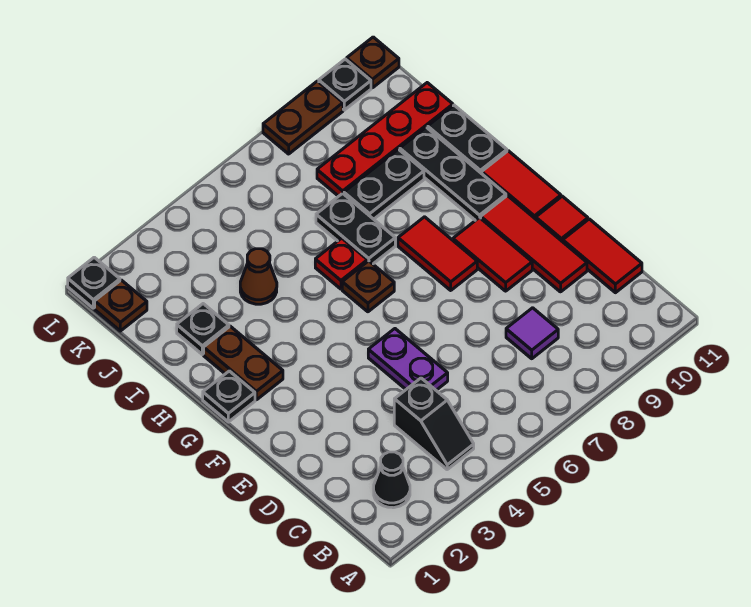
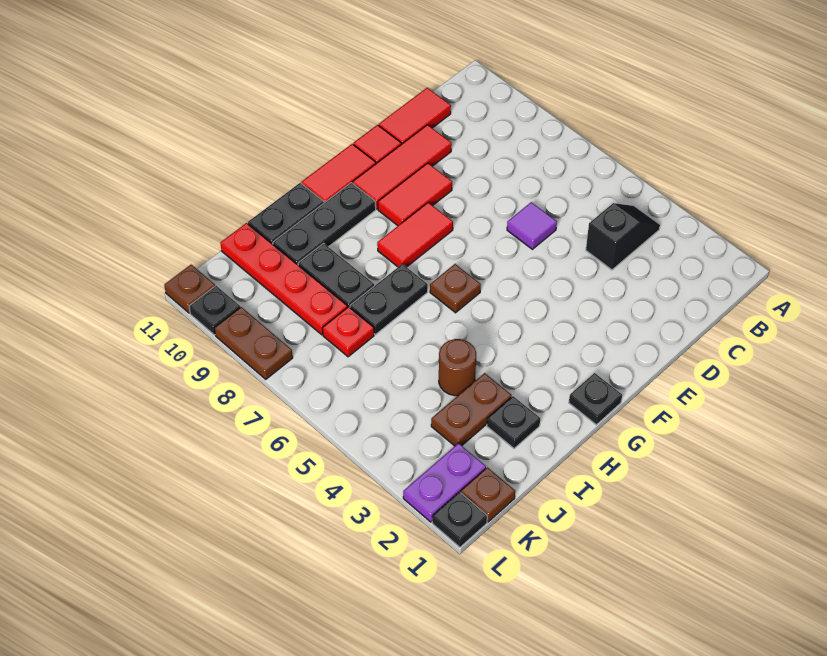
black 1x1 cone [374,452,410,508] -> none
purple 1x1 tile [506,308,558,359] -> purple 1x1 tile moved to [507,202,557,249]
purple 1x2 plate [368,329,448,390] -> purple 1x2 plate moved to [403,443,486,522]
brown 1x2 plate [204,326,283,400] -> brown 1x2 plate moved to [431,373,512,446]
red 1x1 plate [315,238,367,289] -> red 1x1 plate moved to [323,307,374,357]
brown 1x1 cone [240,249,277,304] -> brown 1x1 round brick [439,339,476,396]

